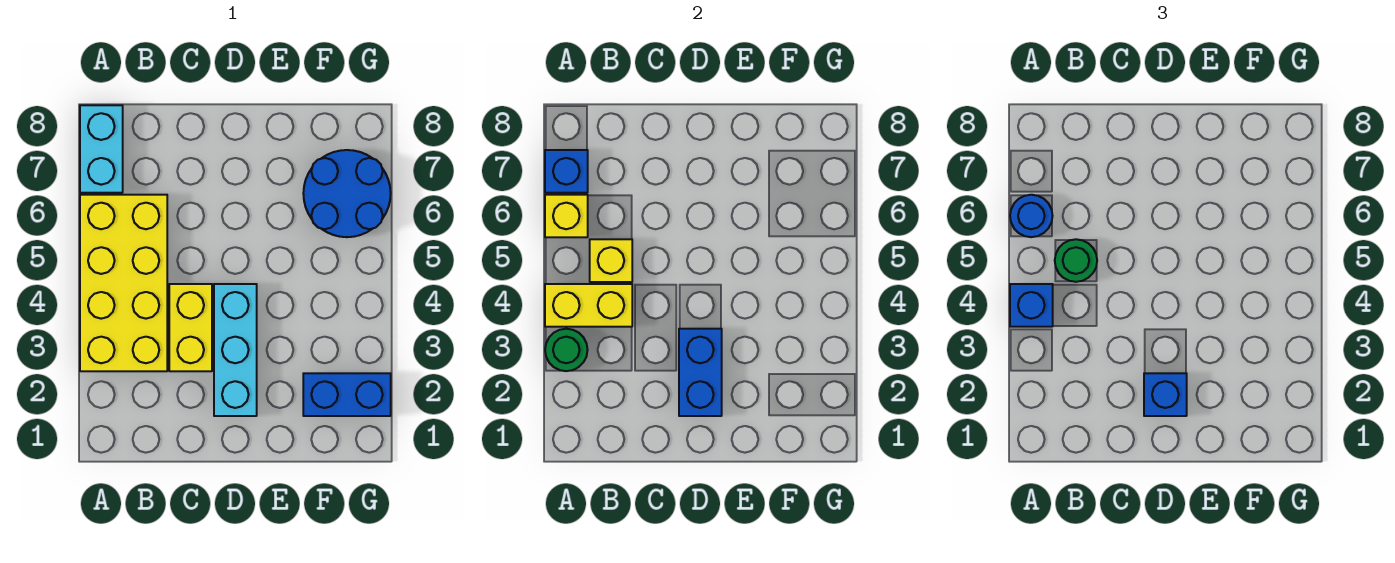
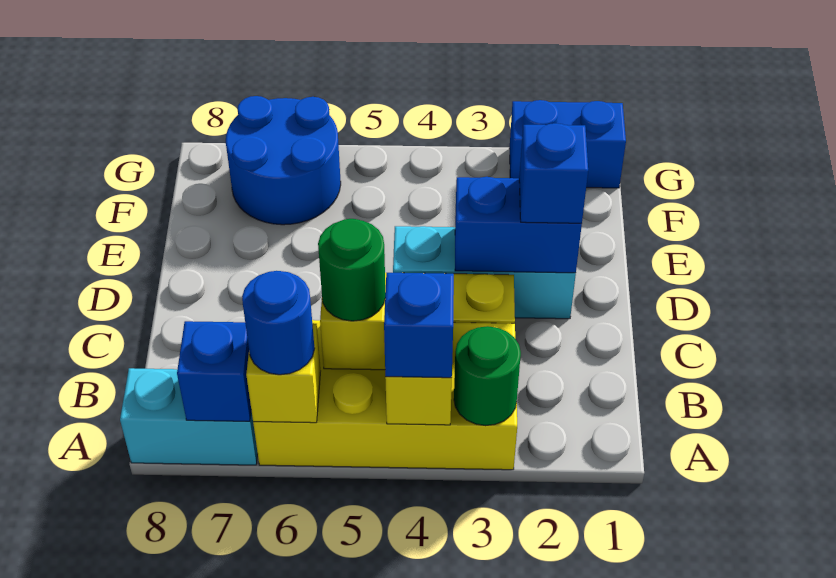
blue 1x2 brick [303,373,391,416] -> blue 1x2 brick turned to [509,100,626,188]

